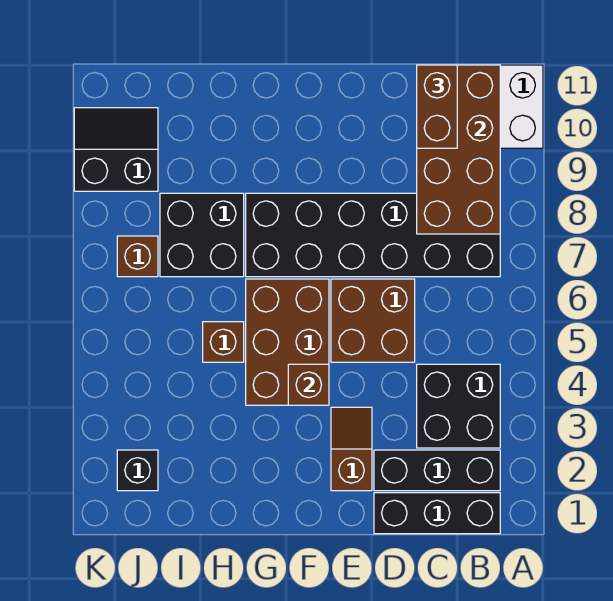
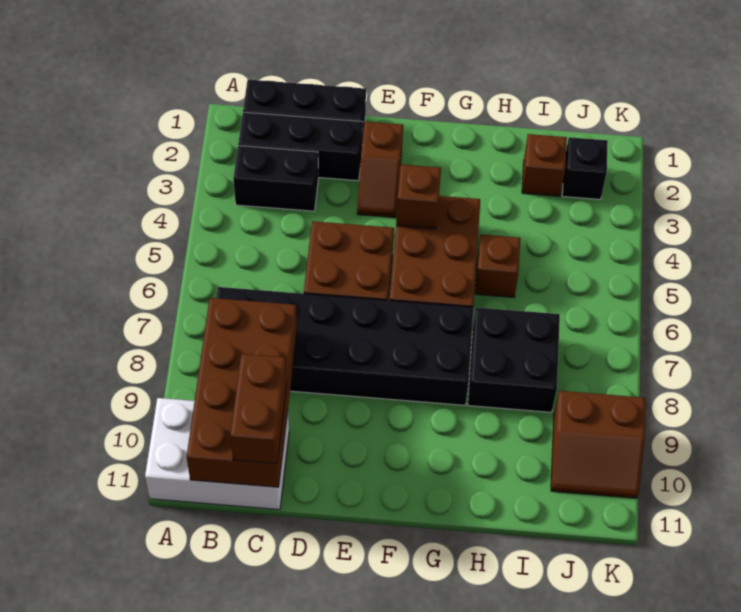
black 2x2 brick [417,364,500,448] -> black 1x2 brick [233,146,318,211]
brown 1x1 brick [117,236,158,277] -> brown 1x1 brick moved to [522,134,567,196]
black 2x2 slope [74,108,158,191] -> brown 2x2 slope [551,391,645,498]

